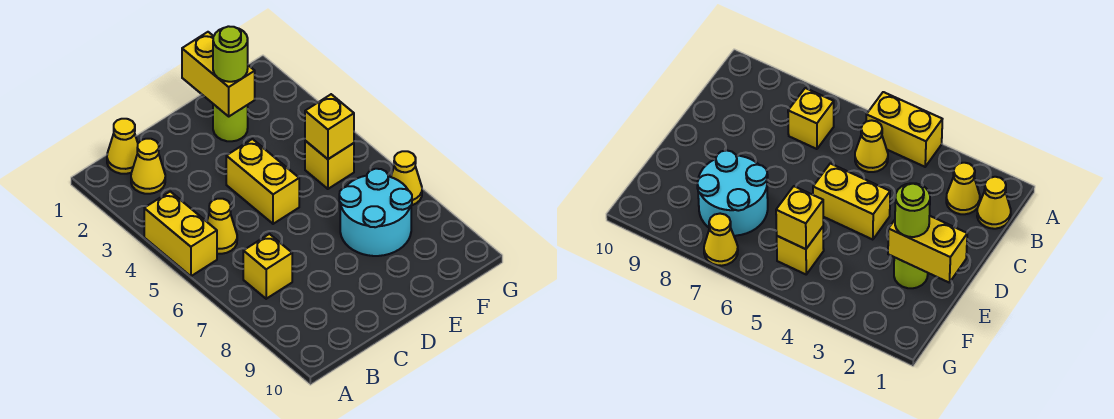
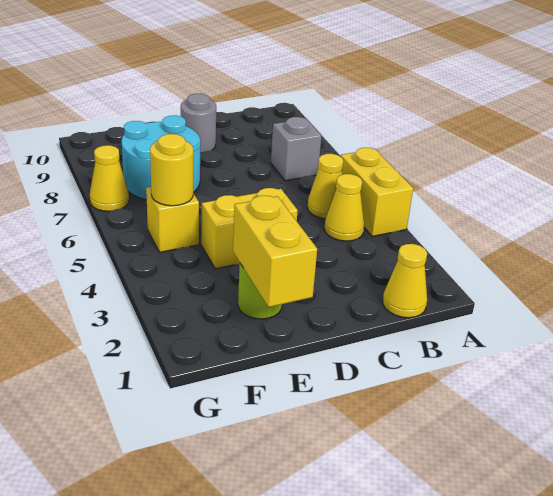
yellow 1x1 cone [131,139,165,194] -> yellow 1x1 cone moved to [324,174,364,241]
yellow 1x1 brick [243,234,292,299] -> grey 1x1 brick [271,117,322,181]
yellow 1x2 brick [226,139,299,224] -> yellow 1x2 brick turned to [201,188,298,269]
none -> grey 1x1 round brick [181,94,216,153]
lime 1x1 round brick [213,26,248,82] -> none
yellow 1x1 brick [305,94,354,159] -> yellow 1x1 round brick [150,134,193,206]

